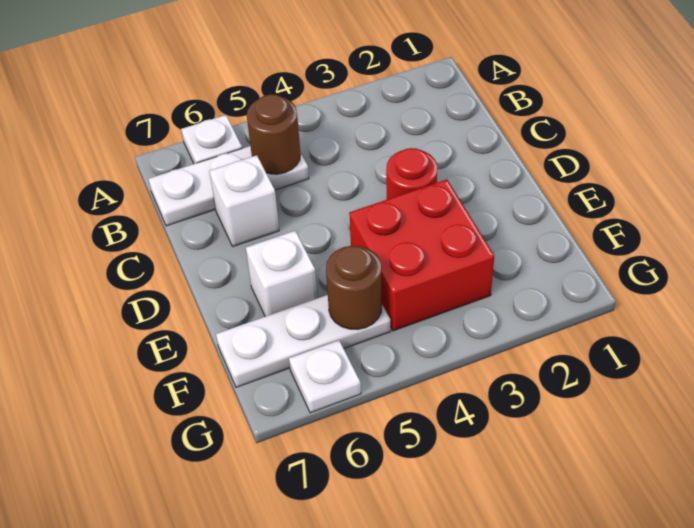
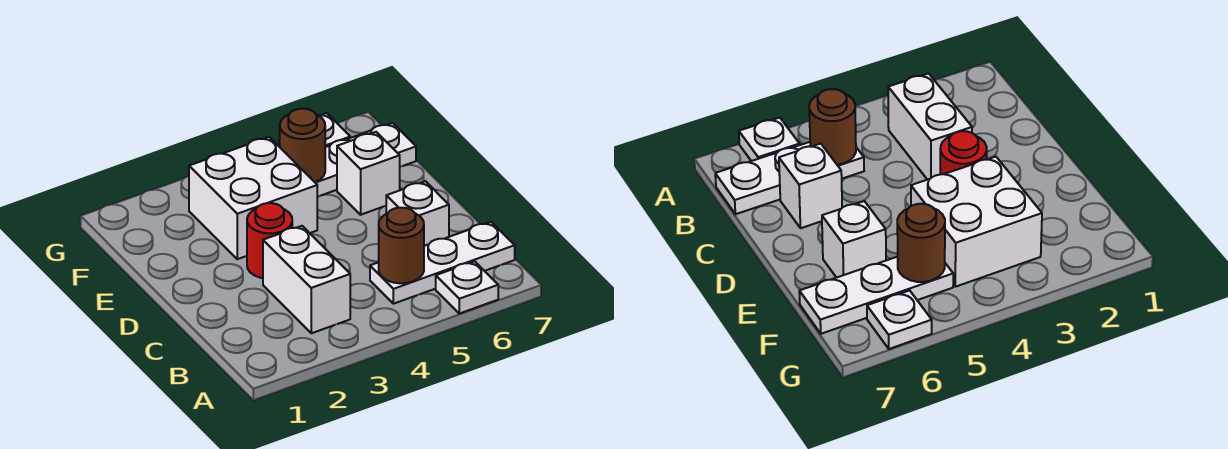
none -> white 1x2 brick [263,226,350,333]
red 2x2 brick [349,180,494,331] -> white 2x2 brick [189,137,317,259]

